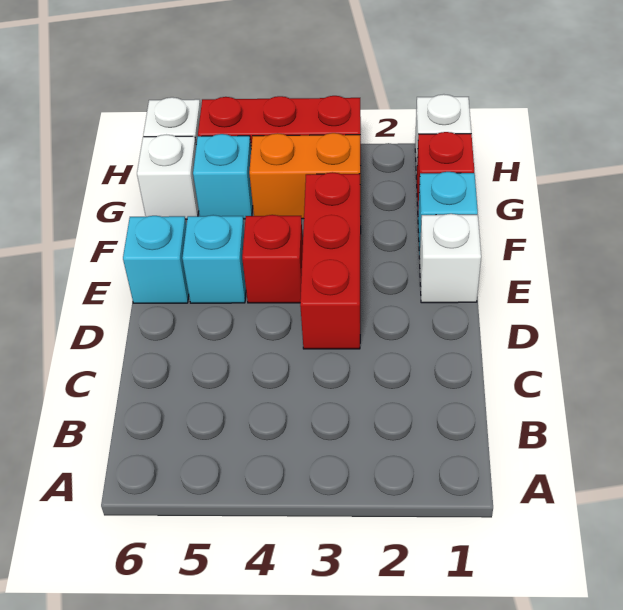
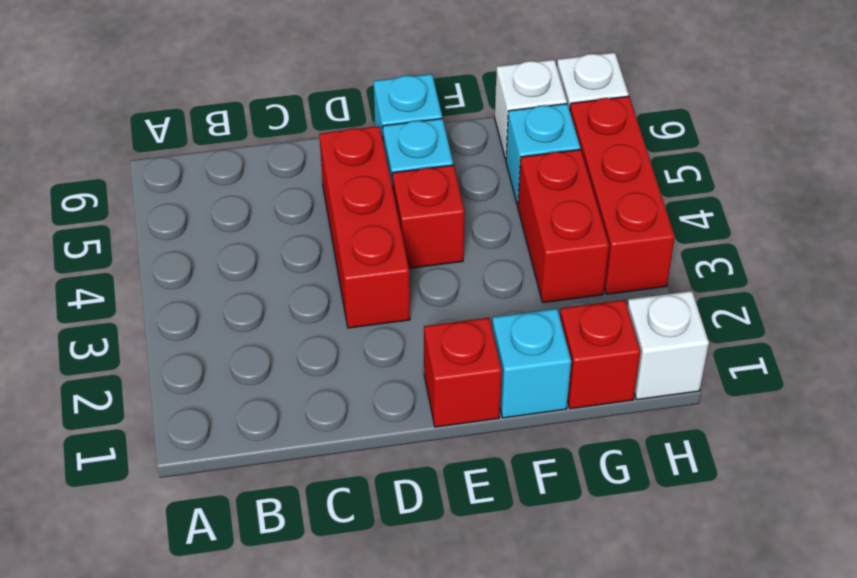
red 1x3 brick [300,172,361,349] -> red 1x3 brick turned to [319,126,410,328]
white 1x1 brick [419,214,481,303] -> red 1x1 brick [424,318,502,427]
orange 1x2 brick [249,133,361,219] -> red 1x2 brick [518,150,609,303]

